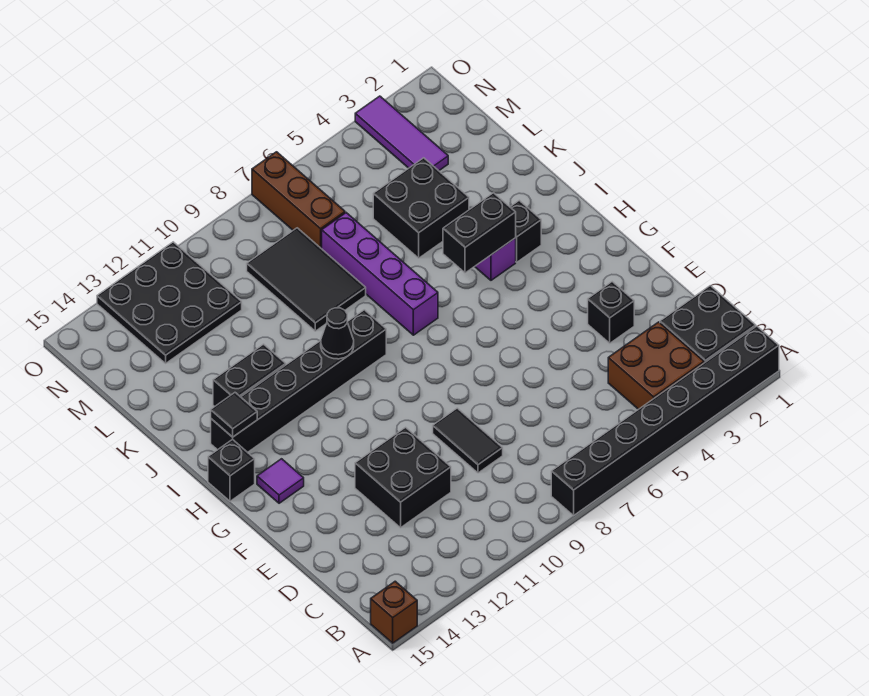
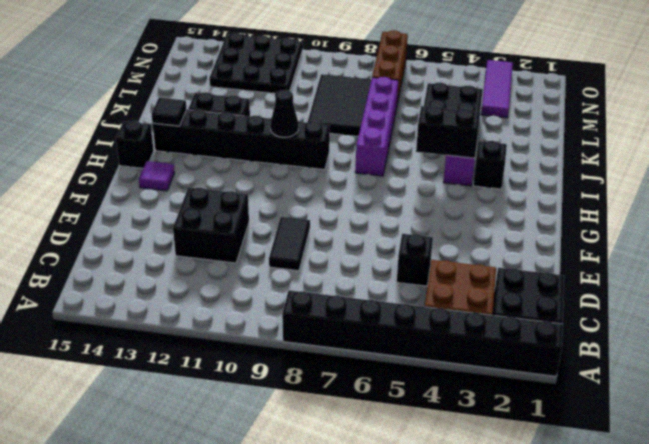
brown 1x1 brick [371,581,417,643] -> none
black 1x1 brick [588,282,634,343] -> black 1x1 brick moved to [397,234,433,286]

